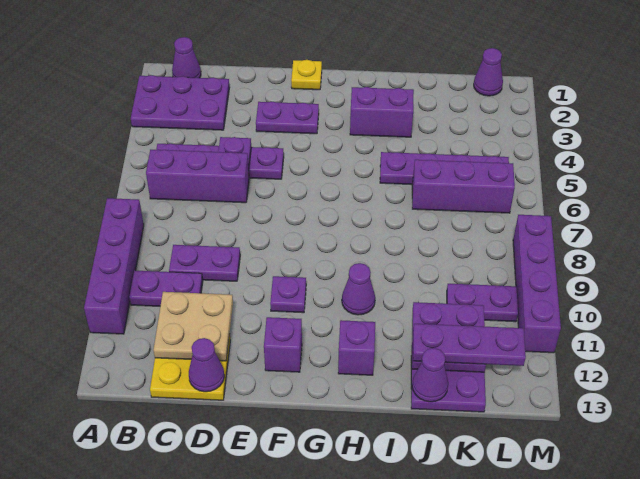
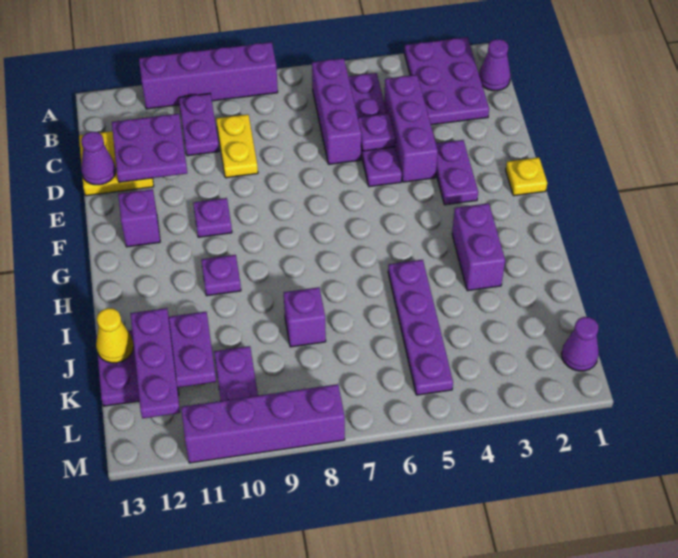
purple 1x2 plate [169,245,240,281] -> yellow 1x2 plate [216,114,258,178]
tan 2x2 plate [153,292,233,361] -> purple 2x2 plate [112,114,187,182]
purple 1x1 cone [342,263,375,315] -> purple 1x1 plate [201,255,241,296]
purple 1x1 brick [338,320,375,375] -> purple 1x1 brick moved to [284,287,326,347]
purple 1x3 brick [412,160,515,213] -> purple 1x3 brick moved to [384,75,438,182]
purple 1x1 cone [412,348,448,402] -> yellow 1x1 cone [96,308,134,363]

